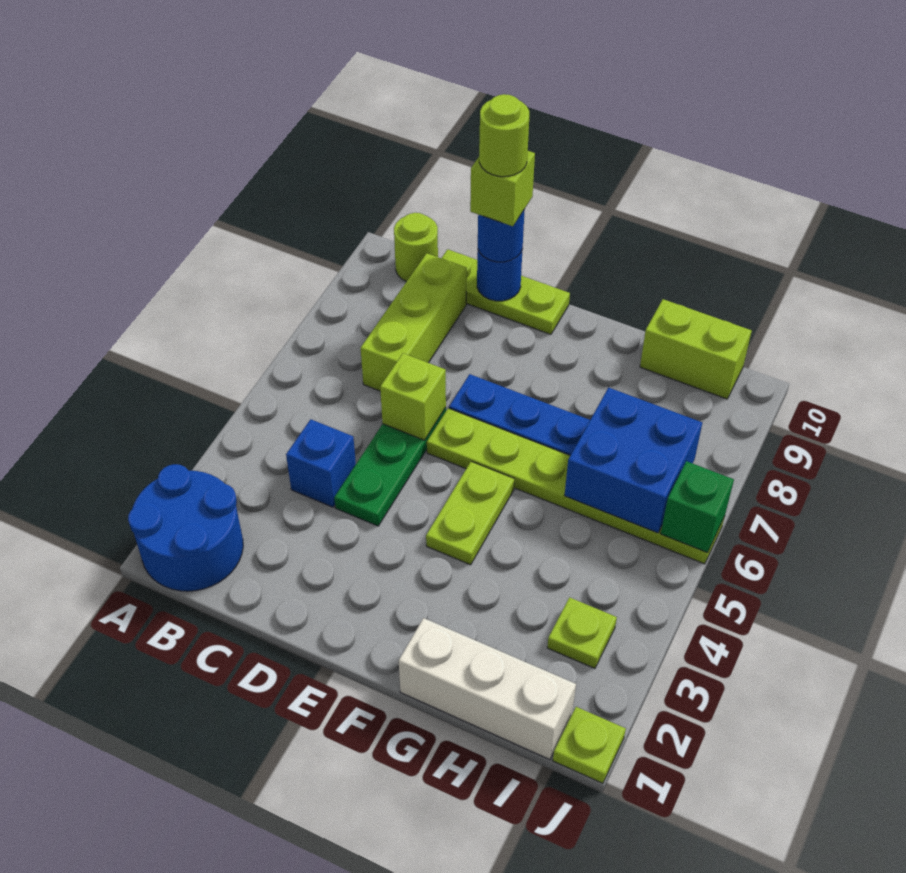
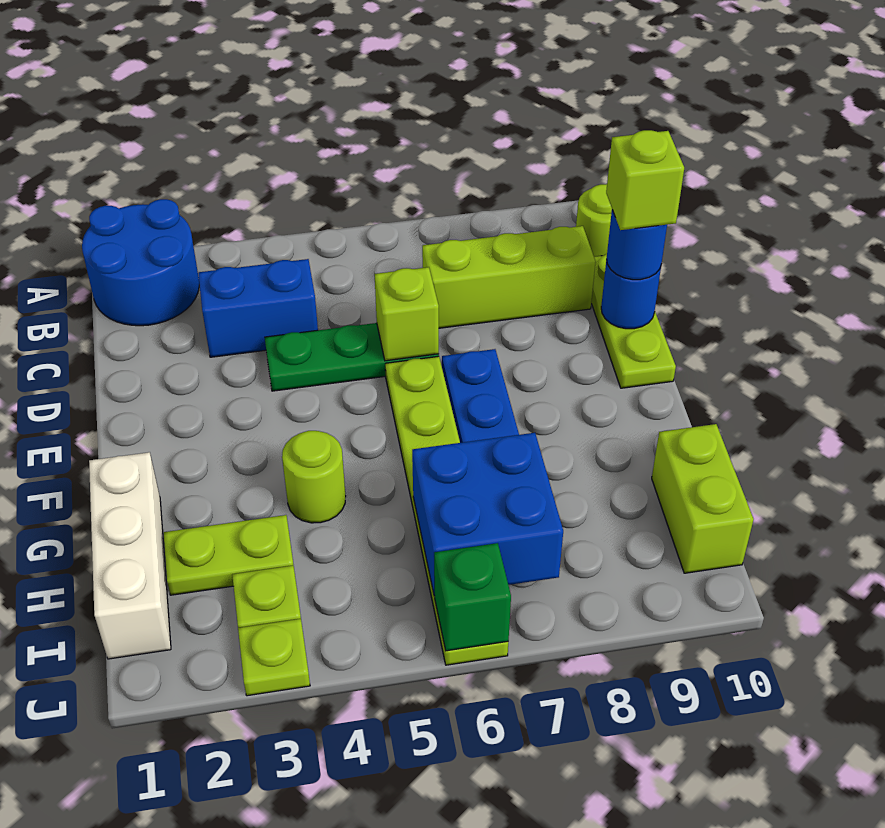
blue 1x1 brick [286,419,356,507] -> blue 1x2 brick [198,259,318,357]
lime 1x1 round brick [479,94,529,177] -> lime 1x1 round brick moved to [282,431,346,523]
lime 1x2 plate [426,462,514,565] -> lime 1x2 plate moved to [164,515,293,595]
lime 1x1 plate [553,707,626,783] -> lime 1x1 plate moved to [238,619,310,696]

